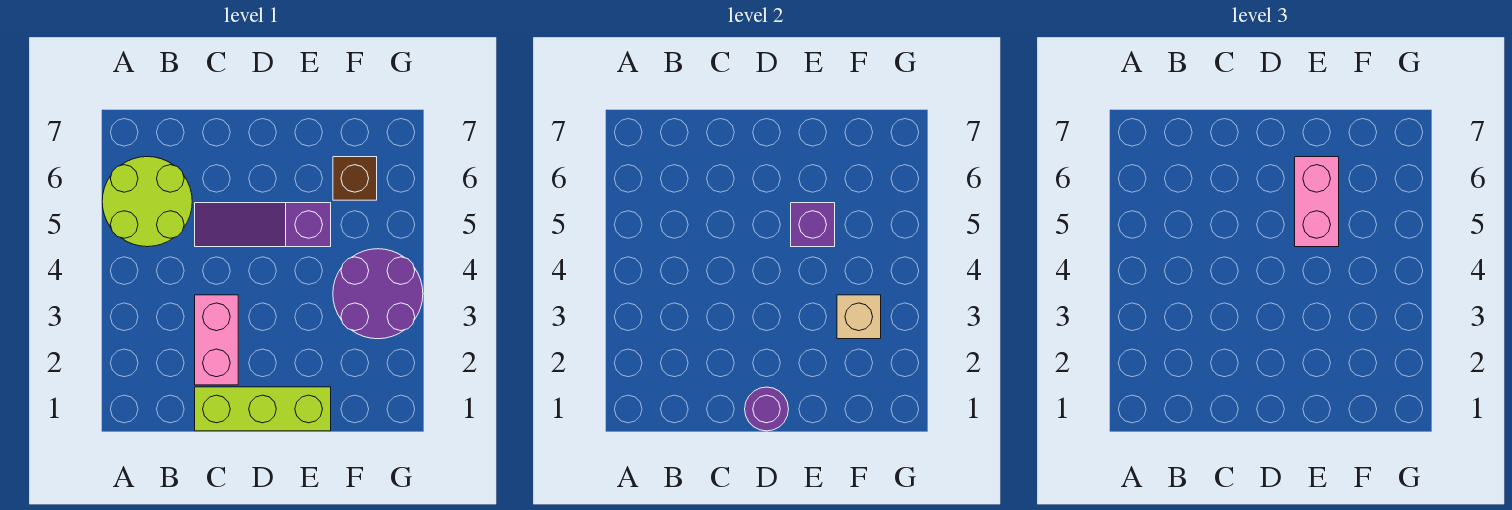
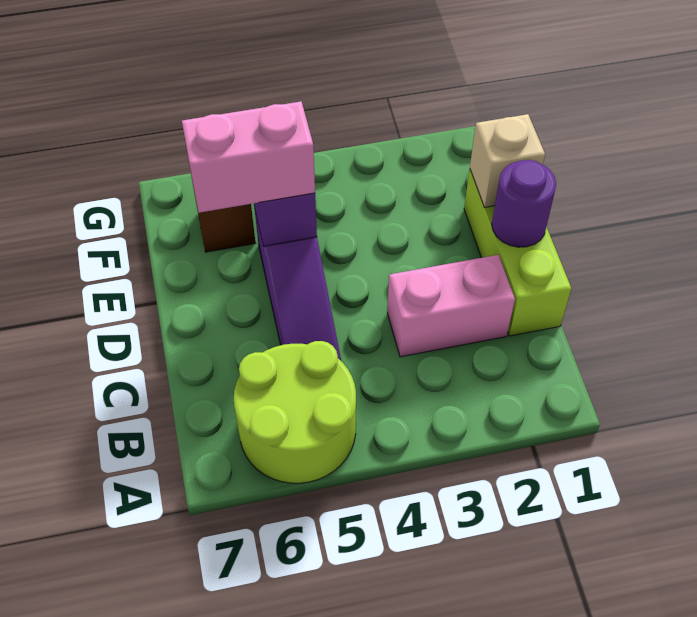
purple 2x2 round brick [333,249,423,339] -> none
tan 1x1 brick [837,295,881,339] -> tan 1x1 brick moved to [470,114,545,207]

